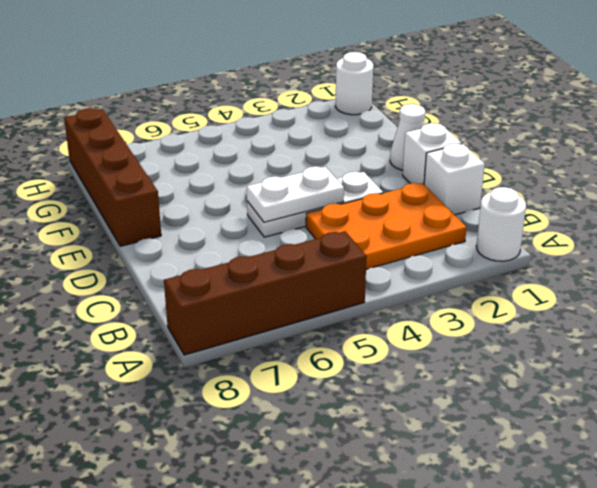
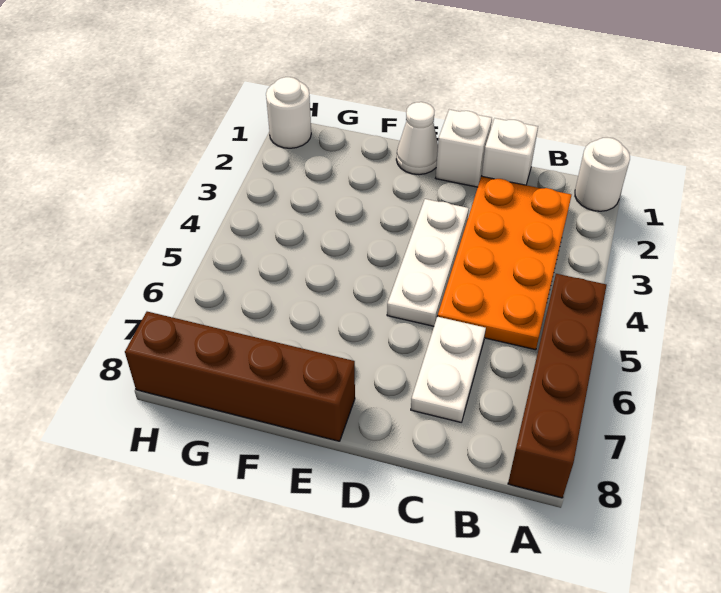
orange 2x3 plate [306,183,467,269] -> orange 2x4 plate [438,176,571,350]
white 1x2 plate [247,167,344,222] -> white 1x2 plate moved to [411,316,486,422]

